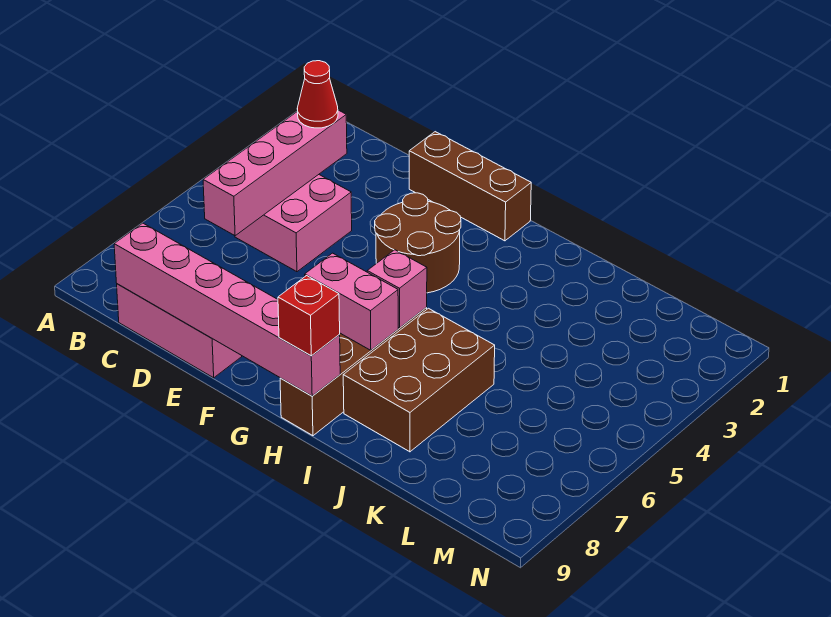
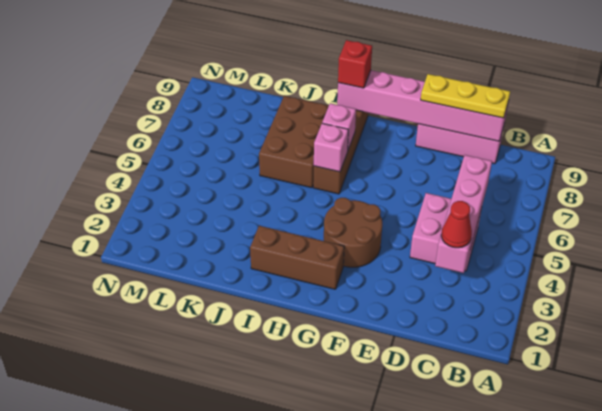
none -> yellow 1x3 plate [421,74,510,118]
brown 1x3 brick [409,132,531,241] -> brown 1x3 brick moved to [250,226,344,289]
pink 1x2 brick [305,253,398,350] -> pink 1x1 brick [322,103,356,149]

